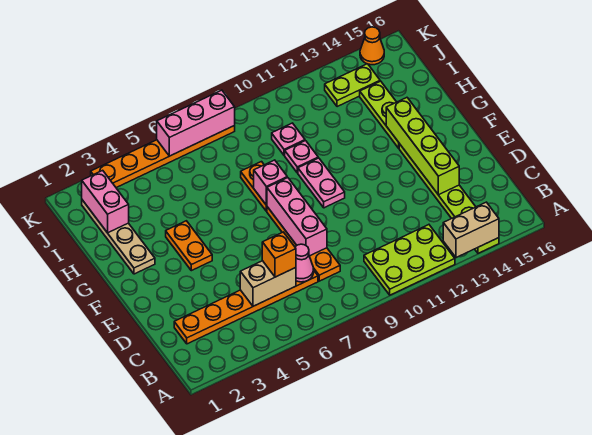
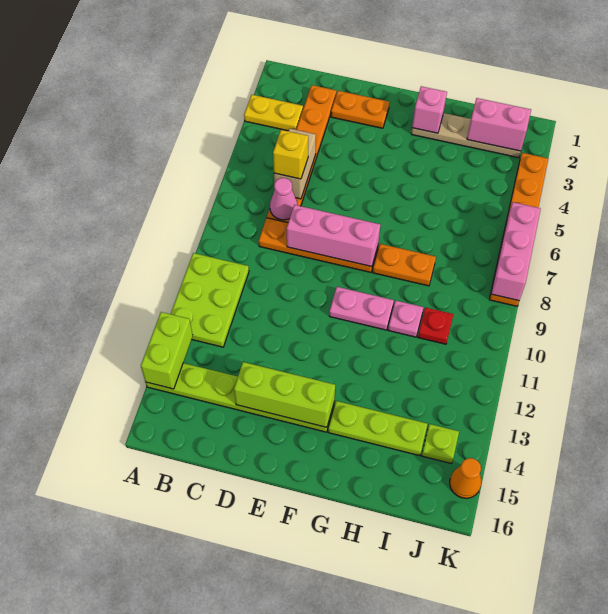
none -> yellow 1x2 plate [244,95,303,131]
tan 1x2 brick [443,202,499,258] -> lime 1x2 brick [141,312,193,389]
orange 1x1 brick [262,232,296,277] -> yellow 1x1 brick [273,130,308,179]
lime 1x4 brick [386,98,459,195] -> lime 1x3 brick [234,362,335,427]
orange 1x2 plate [166,221,212,271] -> orange 1x2 plate moved to [331,91,390,128]
pink 1x1 brick [254,160,287,205] -> pink 1x1 brick moved to [412,86,447,133]
pink 1x1 plate [272,123,305,155] -> red 1x1 plate [418,307,453,344]
lime 1x2 plate [325,64,380,107] -> lime 1x1 plate [422,424,459,464]

